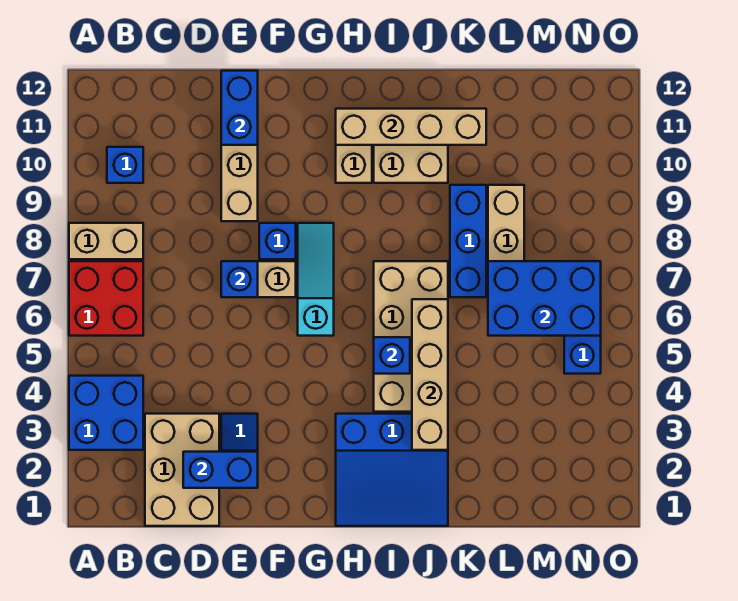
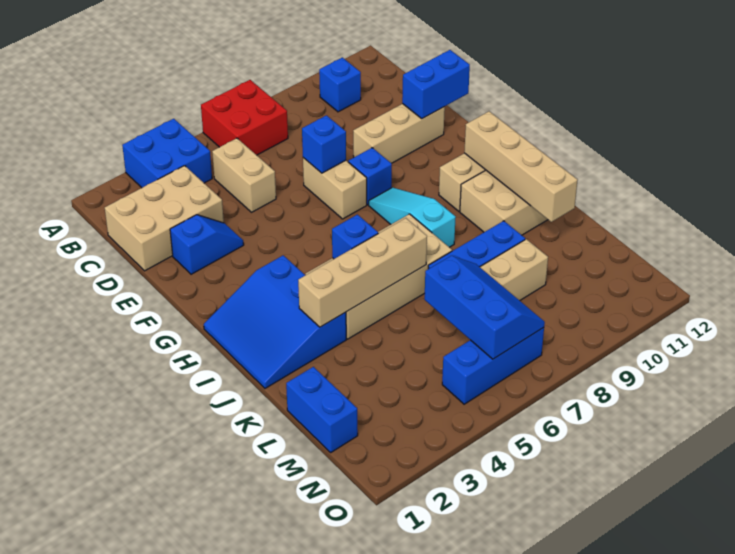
tan 1x2 brick [69,223,143,259] -> tan 1x2 brick moved to [212,138,276,212]
blue 1x2 brick [183,452,258,488] -> blue 1x2 brick moved to [286,367,358,452]
cyan 1x3 slope [298,223,334,336] -> cyan 1x3 slope turned to [369,187,456,247]
blue 2x3 brick [488,261,601,336] -> blue 2x3 slope [424,256,545,359]

